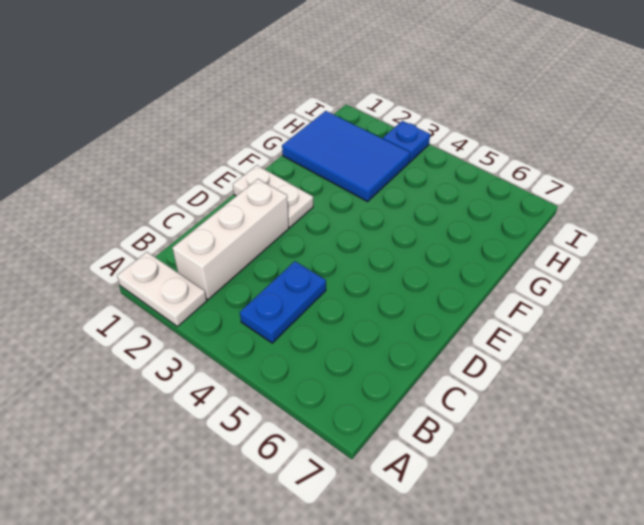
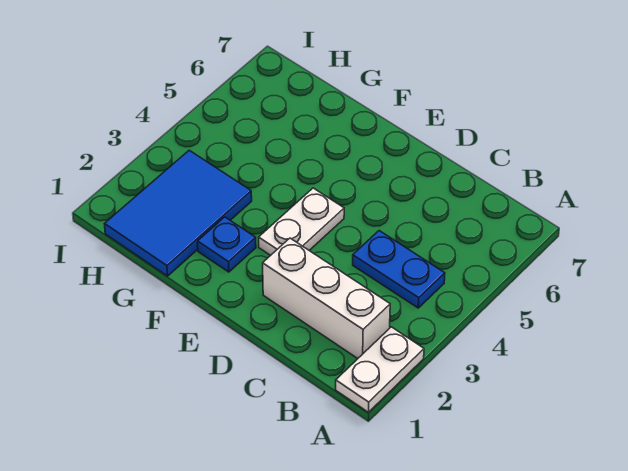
white 1x2 plate [233,165,313,227] -> white 1x2 plate moved to [259,188,344,255]
blue 1x1 plate [383,121,430,162] -> blue 1x1 plate moved to [198,217,256,272]

